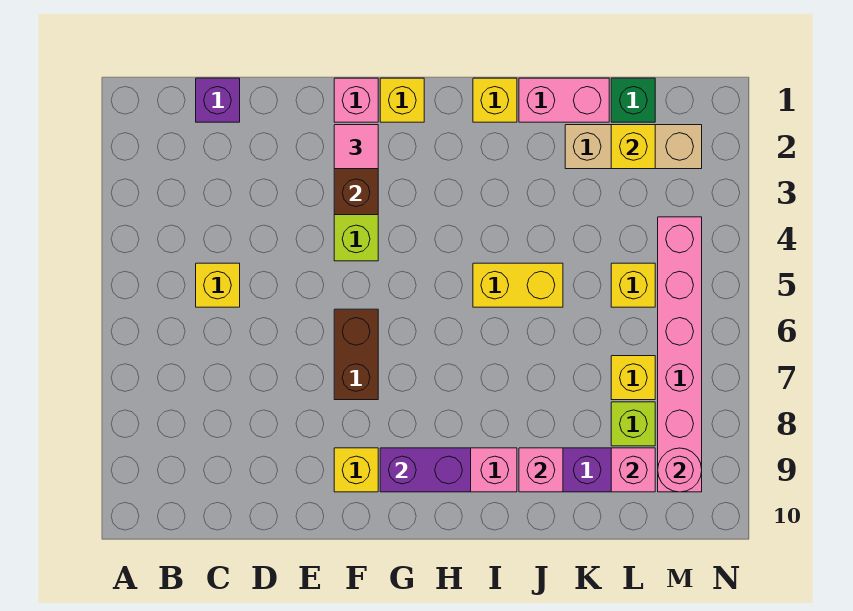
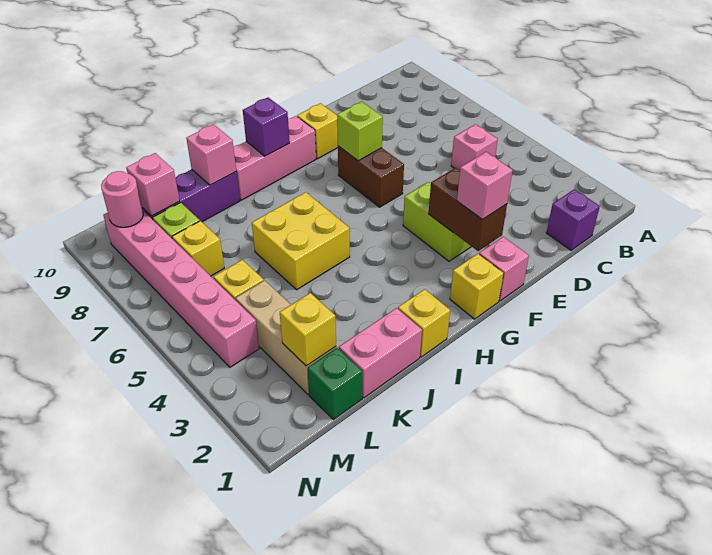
yellow 1x1 brick [196,263,240,307] -> pink 1x1 brick [451,124,498,170]
pink 1x1 tile [334,125,378,169] -> pink 1x1 brick [457,152,513,219]
none -> lime 1x1 brick [337,102,383,161]
purple 1x2 brick [380,448,471,492] -> purple 1x1 brick [243,97,290,156]
yellow 1x2 brick [473,263,563,307] -> yellow 2x2 brick [252,192,350,290]
tan 1x3 brick [565,125,702,169] -> tan 1x3 brick turned to [236,280,336,395]

